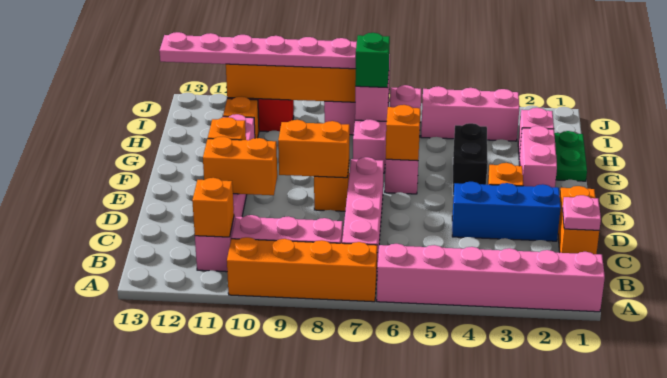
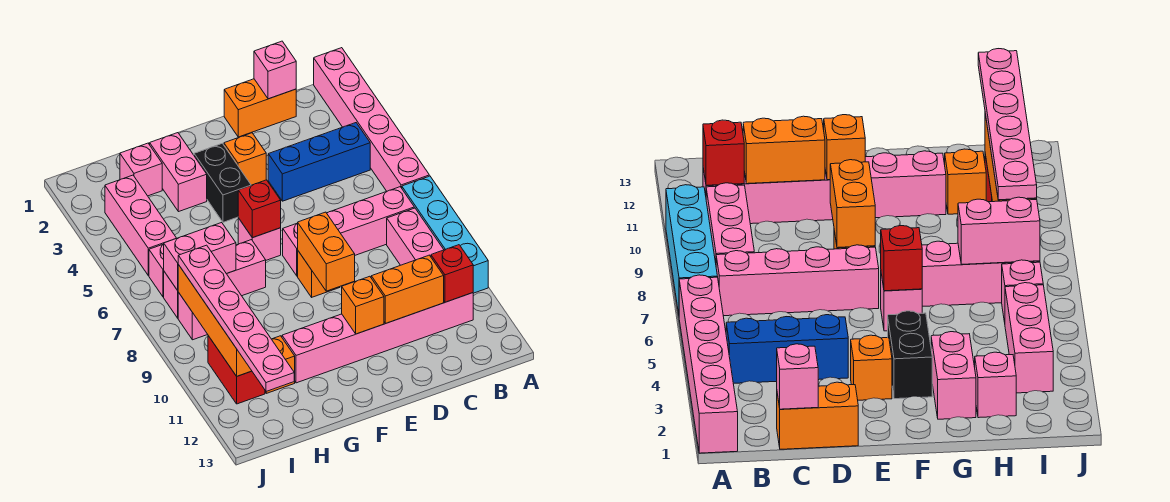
orange 1x4 brick [227,237,377,302] -> cyan 1x4 brick [402,176,488,293]
orange 1x1 brick [192,178,234,237] -> red 1x1 brick [431,245,473,302]
pink 1x1 plate [562,195,601,230] -> pink 1x1 brick [254,41,296,99]
blue 1x3 brick [452,182,561,241] -> blue 1x3 brick turned to [268,123,370,201]
orange 1x2 brick [203,137,277,195] -> orange 1x2 brick turned to [371,255,444,324]
pink 1x2 brick [519,126,557,187] -> pink 1x2 brick turned to [150,133,207,212]
black 1x2 brick [453,123,488,196] -> black 1x2 brick turned to [194,143,251,222]
orange 1x1 brick [386,105,420,161] -> red 1x1 brick [238,180,281,238]
green 1x2 plate [554,131,587,181] -> none
green 1x1 brick [355,33,390,88] -> none

